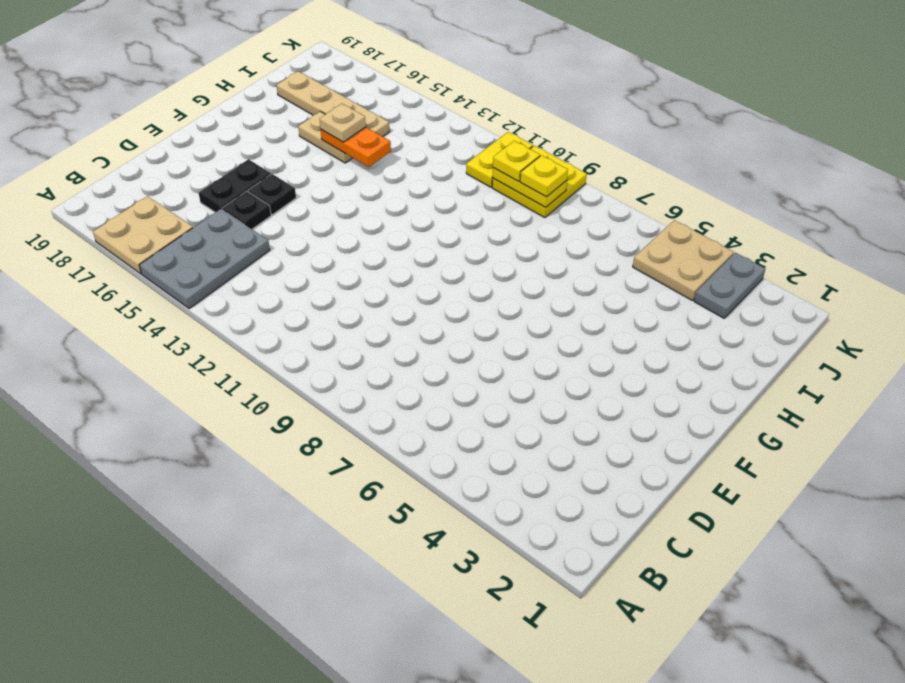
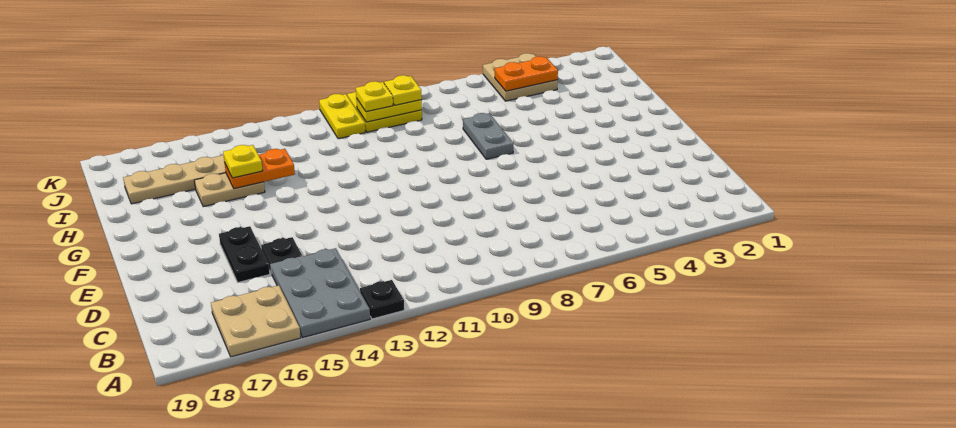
black 1x1 plate [248,174,296,215] -> black 1x1 plate moved to [360,280,404,319]
tan 1x1 plate [320,104,366,142] -> yellow 1x1 plate [223,145,263,178]
grey 1x2 plate [694,253,765,318] -> grey 1x2 plate moved to [463,113,513,159]
none -> orange 1x2 plate [495,56,558,91]

